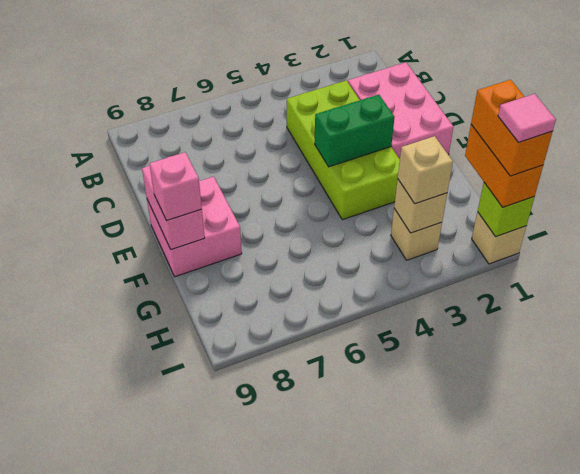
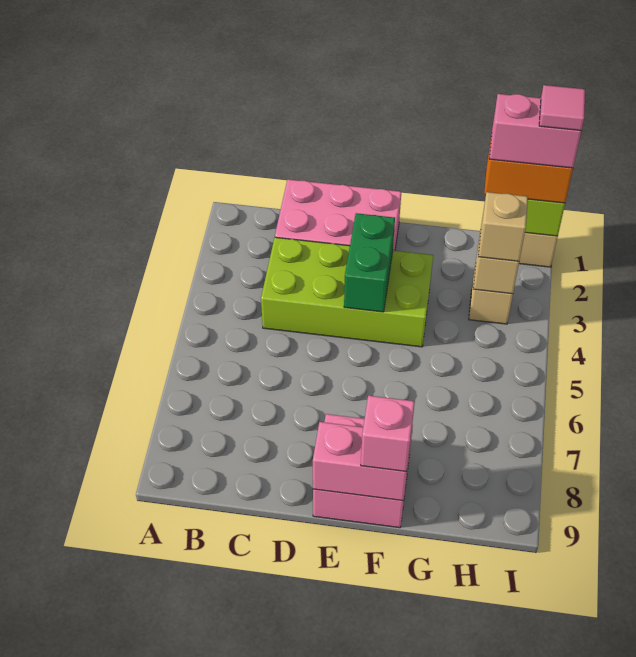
orange 1x2 brick [471,80,553,176] -> pink 1x2 brick [489,94,581,168]

